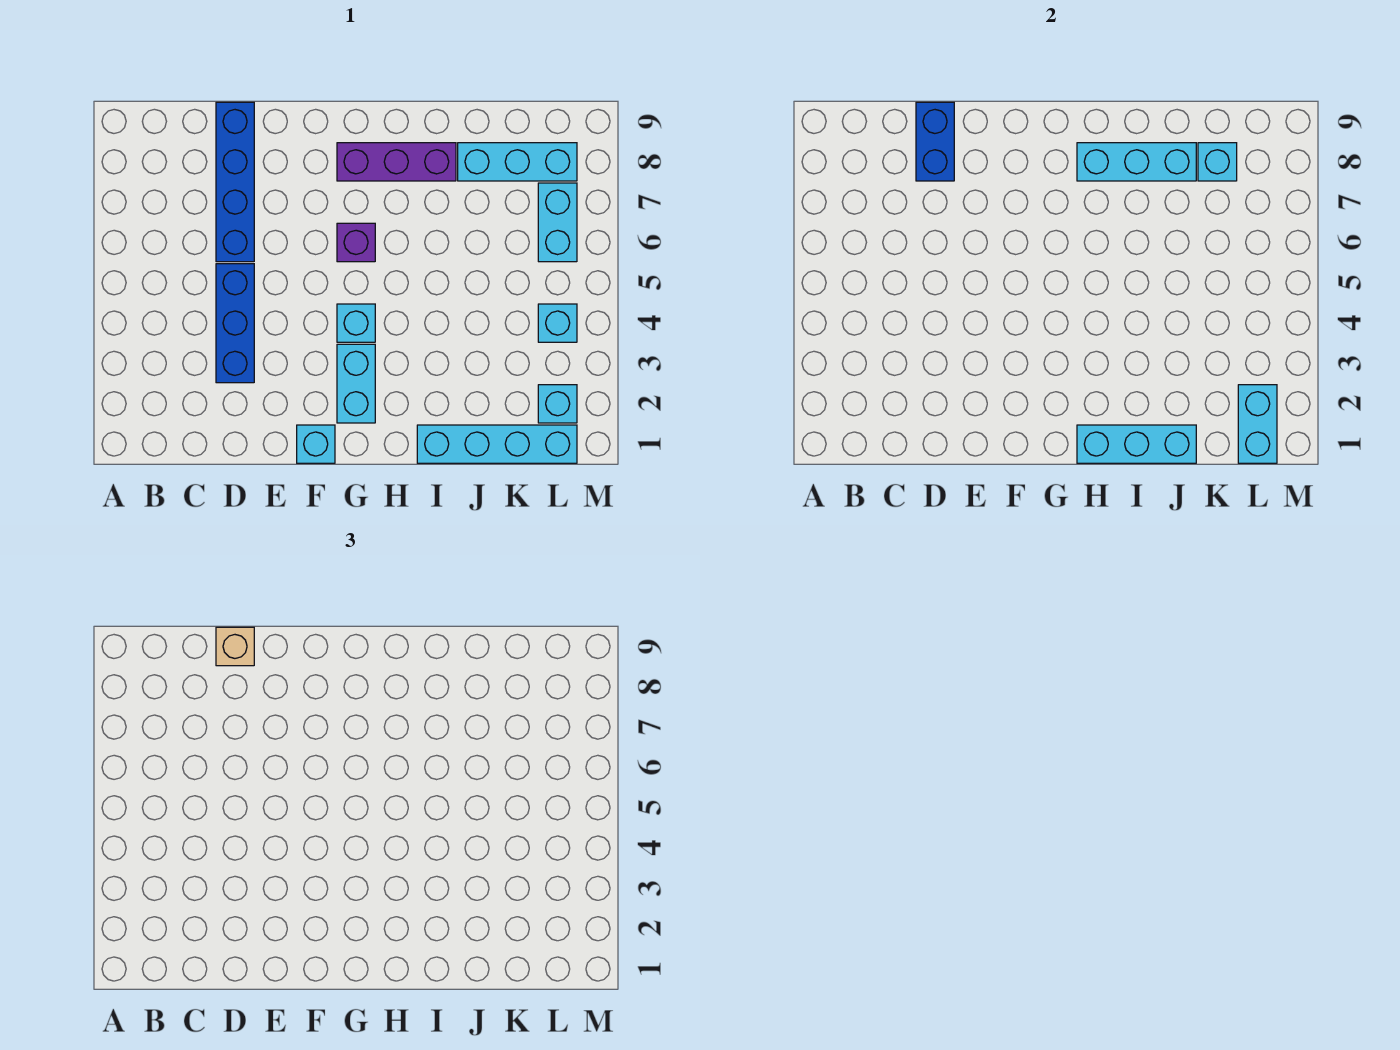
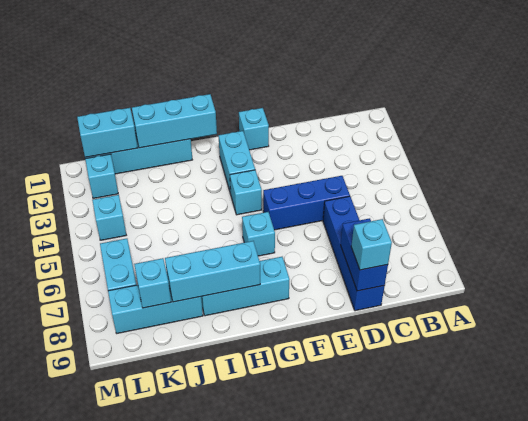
blue 1x3 brick [216,264,254,383] -> blue 1x3 brick turned to [263,176,350,230]
tan 1x1 brick [216,627,254,666] -> cyan 1x1 brick [351,219,392,270]
purple 1x1 brick [337,223,375,262] -> cyan 1x1 brick [242,212,275,256]
purple 1x3 brick [337,143,456,181] -> cyan 1x3 brick [201,257,290,316]
cyan 1x2 brick [1238,385,1277,463] -> cyan 1x2 brick turned to [77,108,138,157]

